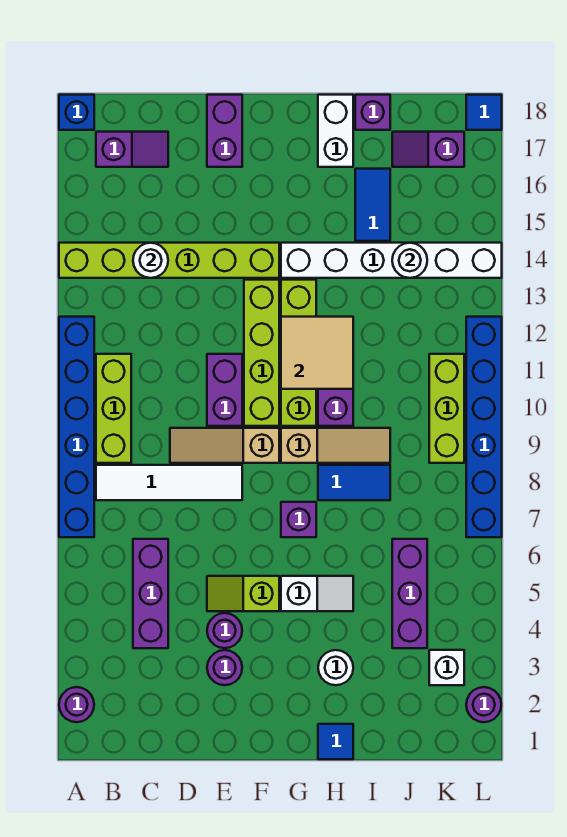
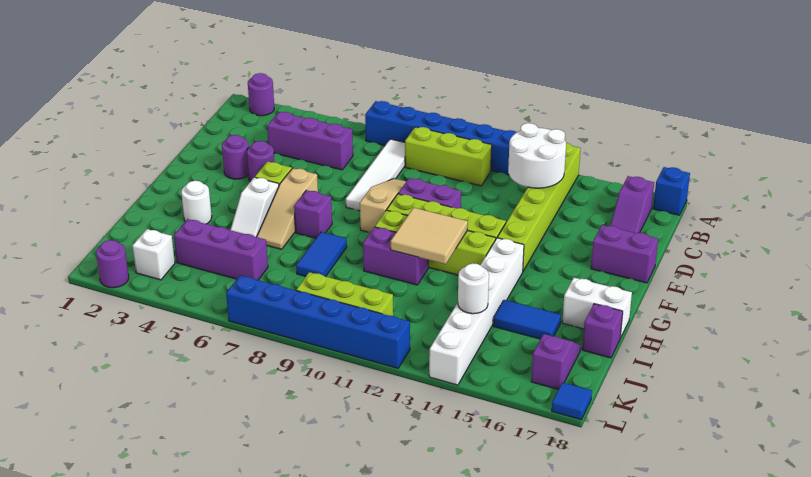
white 1x1 round brick [133,243,168,278] -> white 2x2 round brick [508,123,566,188]
tan 1x3 slope [281,428,390,463] -> tan 1x3 slope moved to [257,168,318,249]
blue 1x1 tile [318,724,353,759] -> none

